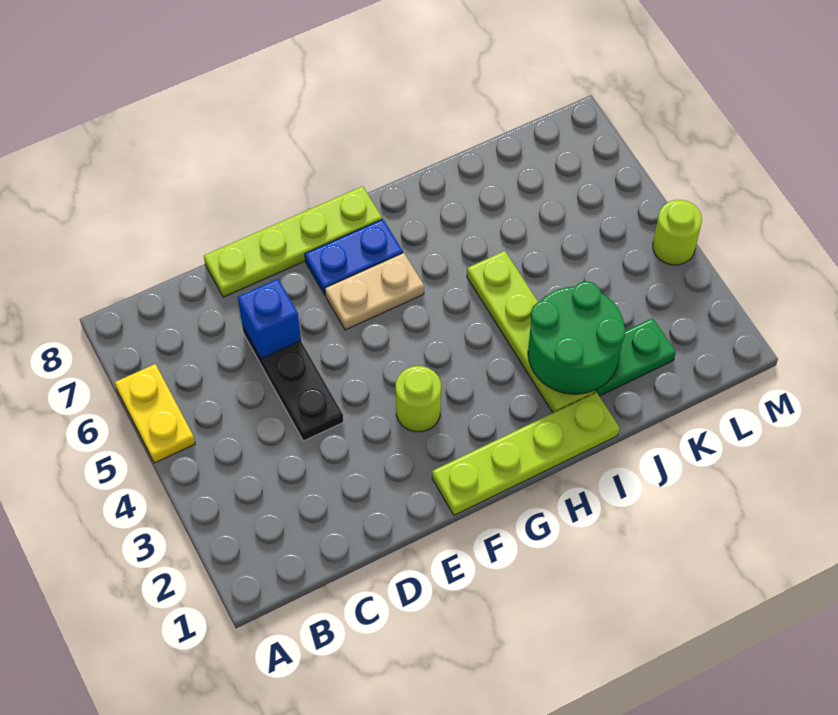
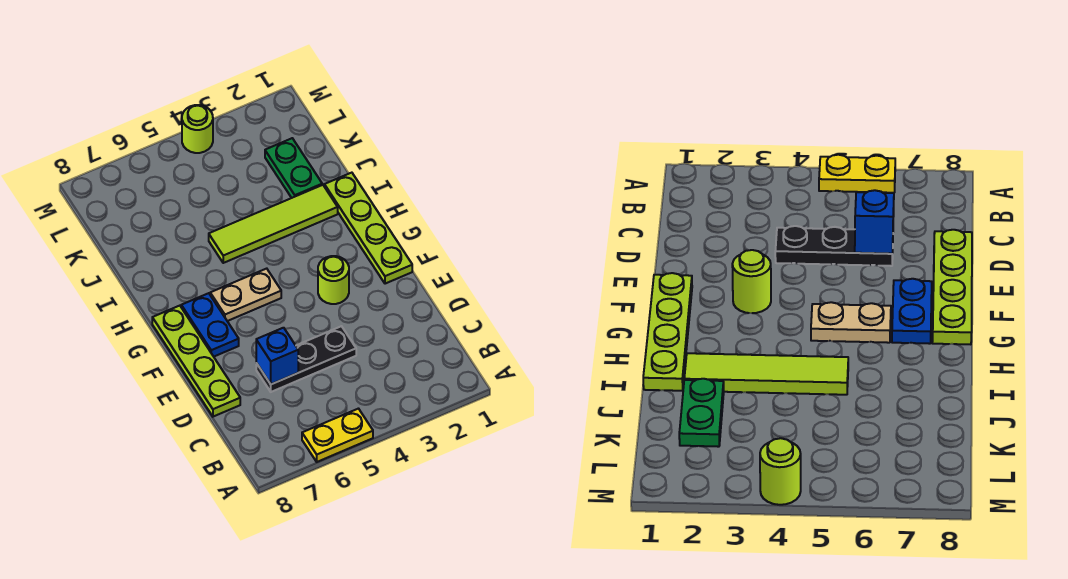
tan 1x2 plate [325,253,424,330] -> tan 1x2 plate turned to [210,269,281,321]
lime 1x4 plate [467,251,595,413] -> lime 1x4 tile [209,185,338,263]
green 2x2 round brick [528,281,626,394] -> none

